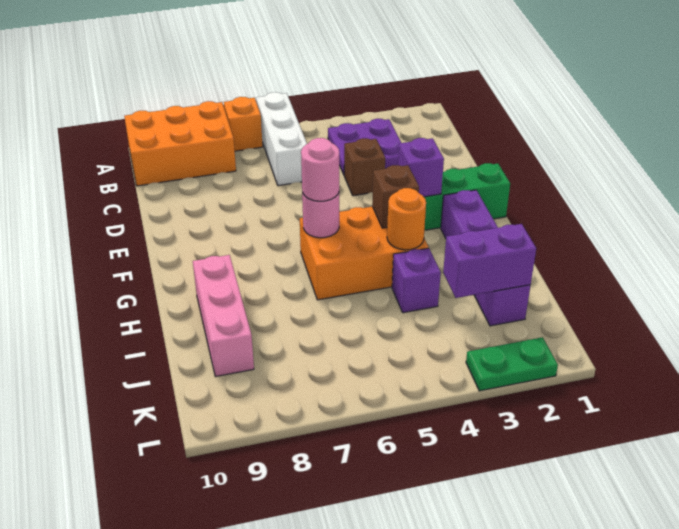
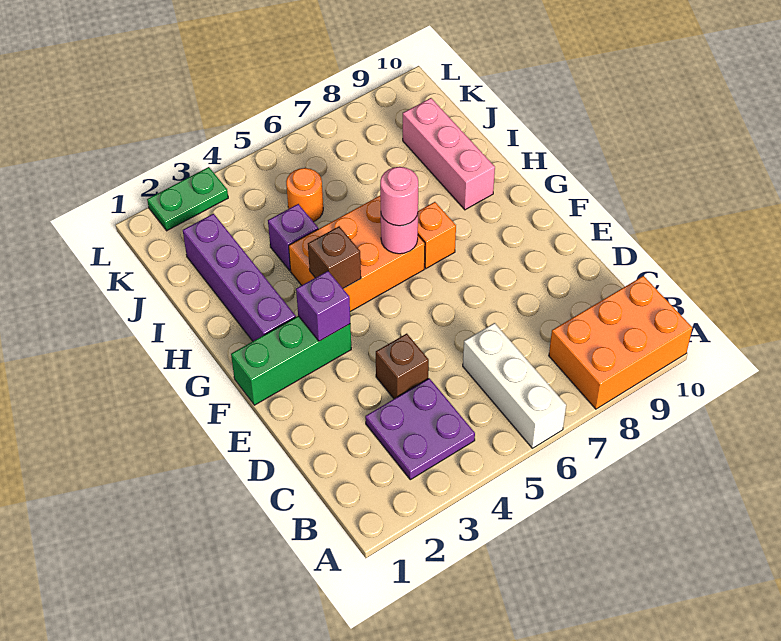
orange 1x1 brick [224,97,263,151] -> orange 1x1 brick moved to [418,202,456,268]
orange 1x1 round brick [387,188,426,250] -> orange 1x1 round brick moved to [286,168,323,222]
purple 1x2 brick [443,224,536,298] -> none

